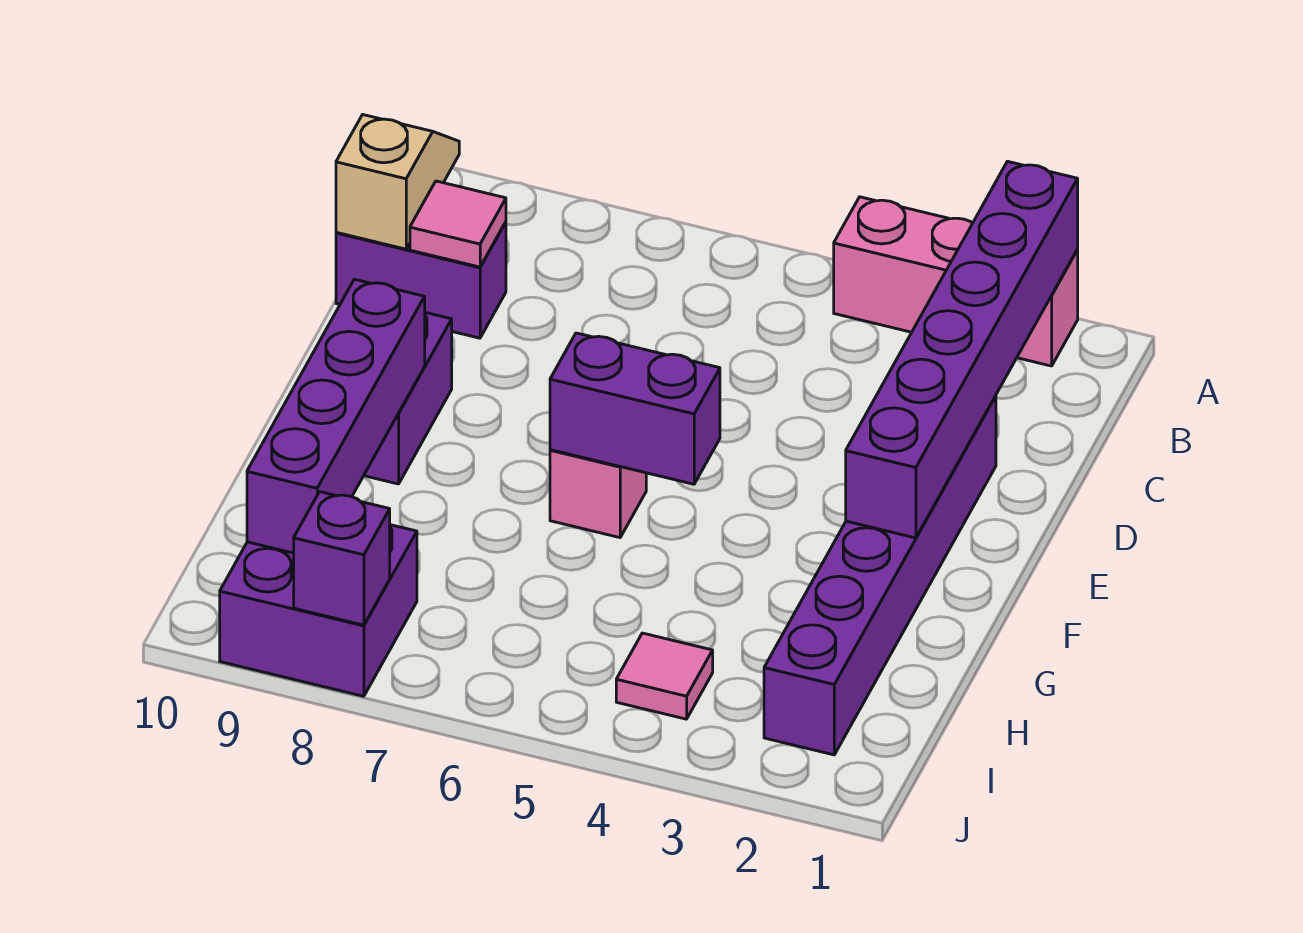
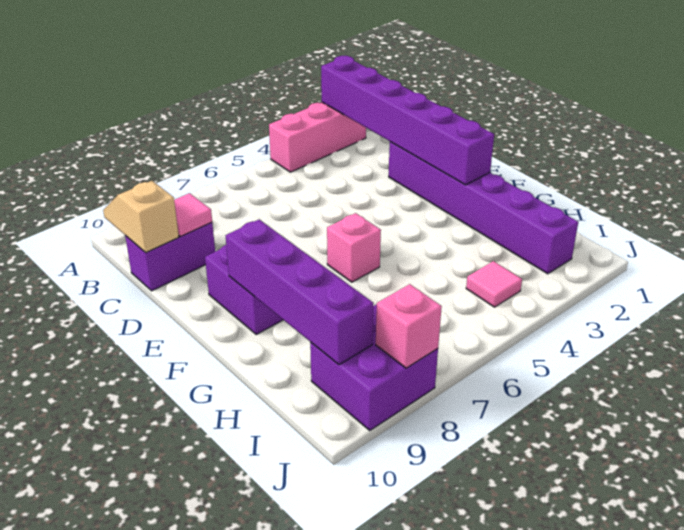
purple 1x2 brick [550,333,720,484] -> none
purple 1x1 brick [294,492,390,625] -> pink 1x1 brick [376,284,442,368]

